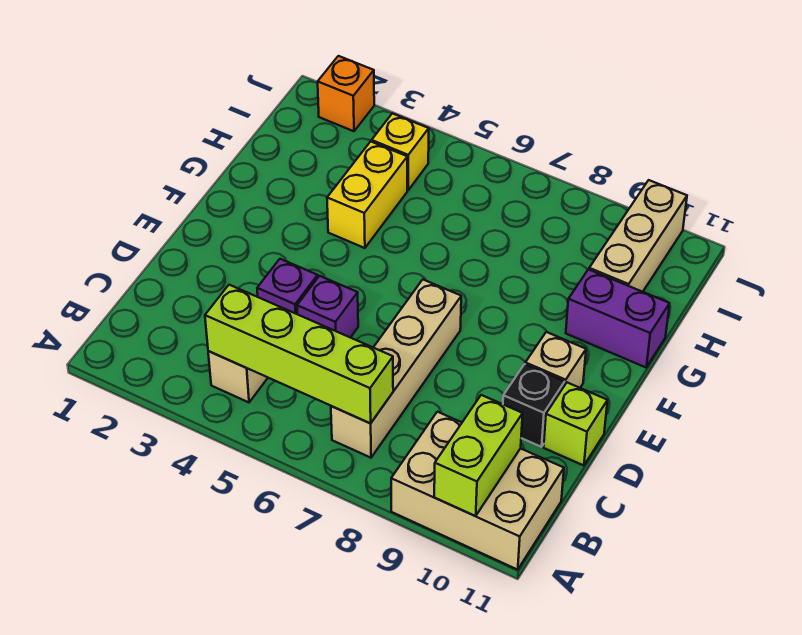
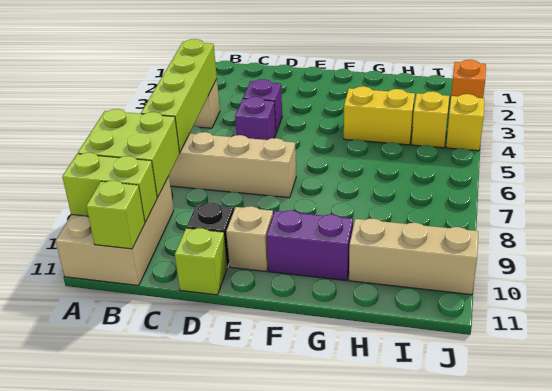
none -> lime 2x2 brick [78,109,180,197]
none -> lime 1x1 brick [86,181,145,249]
purple 1x2 brick [566,269,670,367] -> purple 1x2 brick turned to [267,210,353,281]
none -> yellow 1x1 brick [446,94,484,151]

